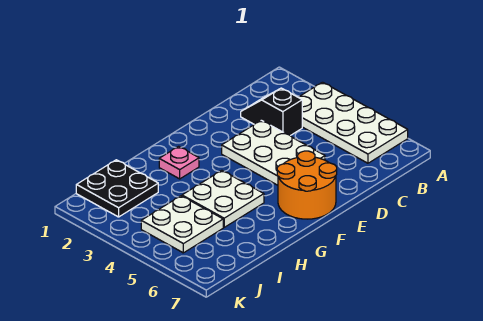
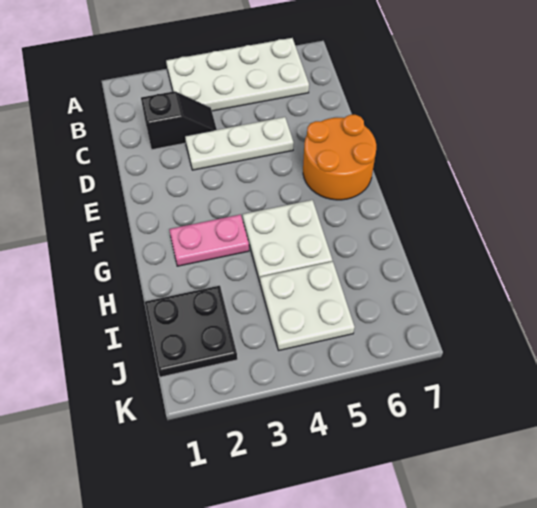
black 1x2 slope [241,88,302,136] -> black 1x2 slope turned to [141,91,217,150]
white 2x3 plate [222,120,325,185] -> white 1x3 plate [185,117,294,170]
pink 1x1 plate [159,146,199,179] -> pink 1x2 plate [169,214,249,266]

